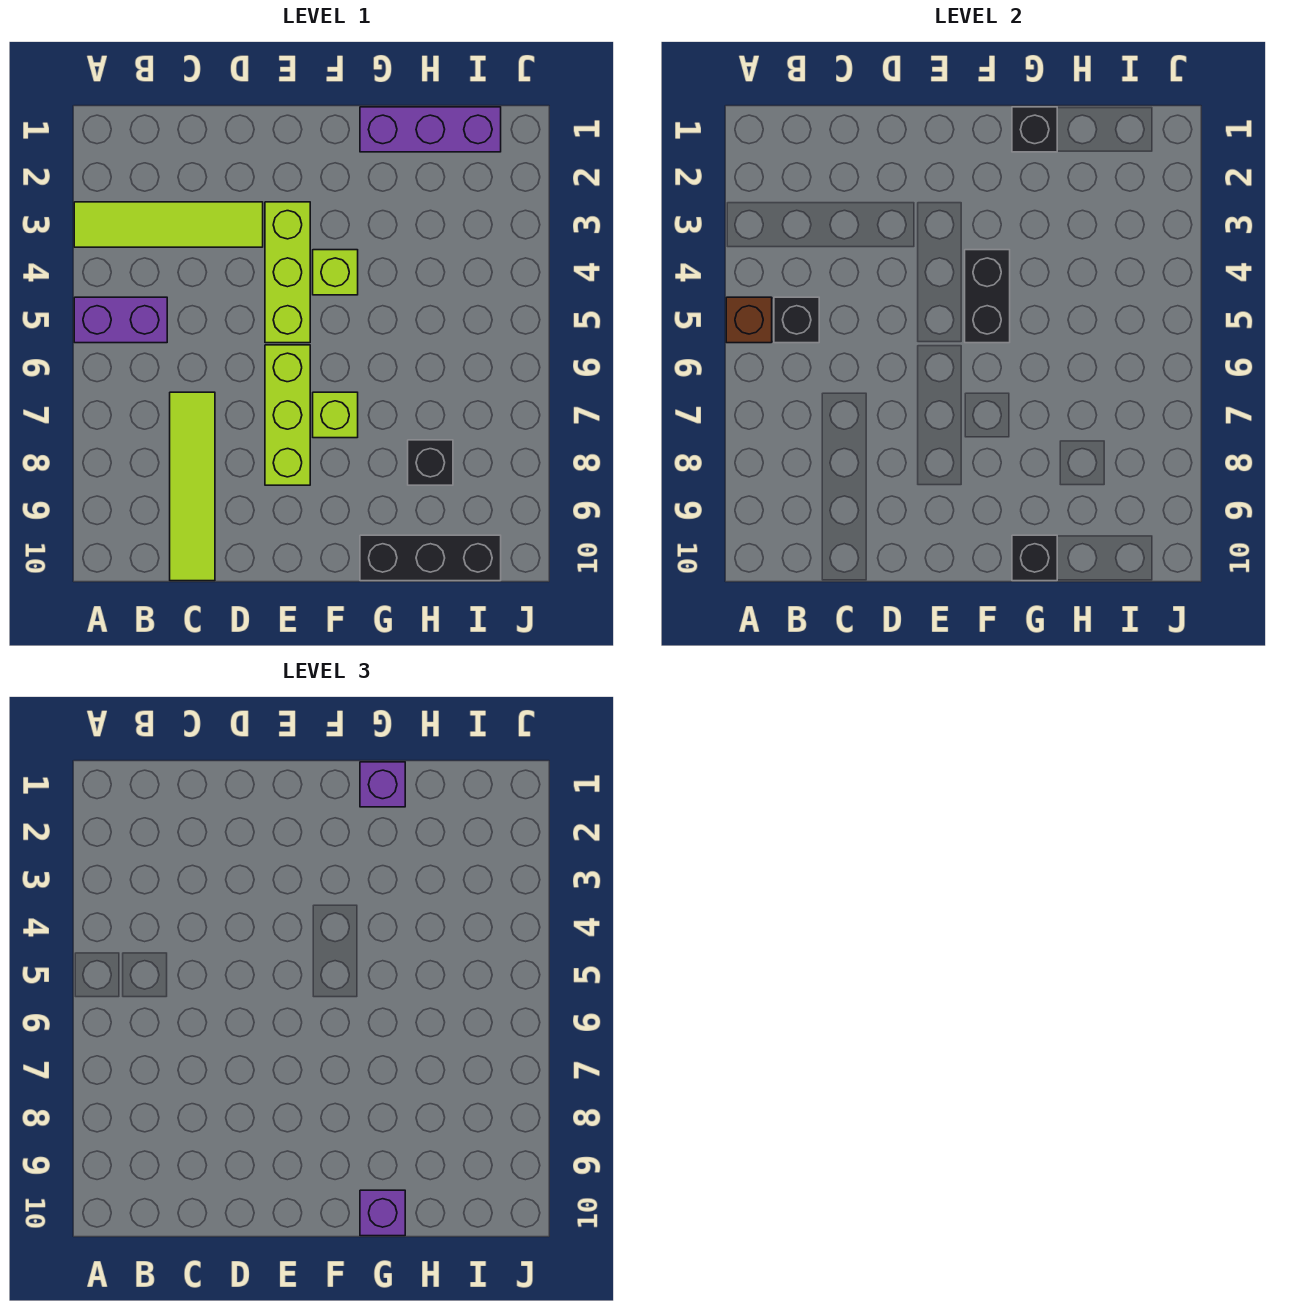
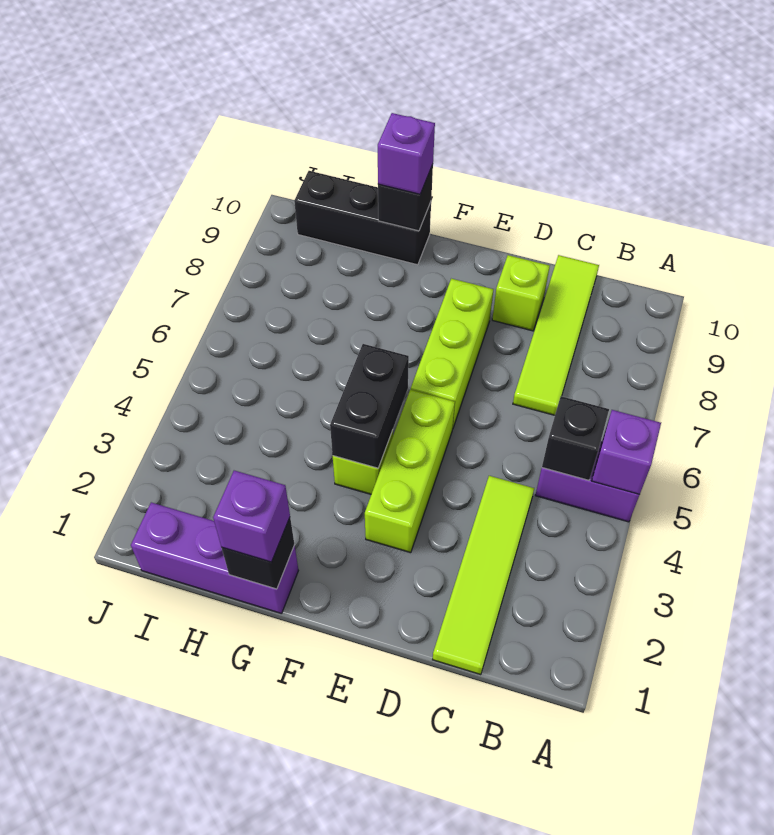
lime 1x4 tile [74,202,263,247] -> lime 1x4 tile turned to [433,476,534,675]
brown 1x1 brick [726,297,772,343] -> purple 1x1 brick [592,410,661,495]
lime 1x1 brick [313,392,358,438] -> lime 1x1 brick moved to [492,255,550,331]
black 1x1 brick [408,440,453,485] -> none

